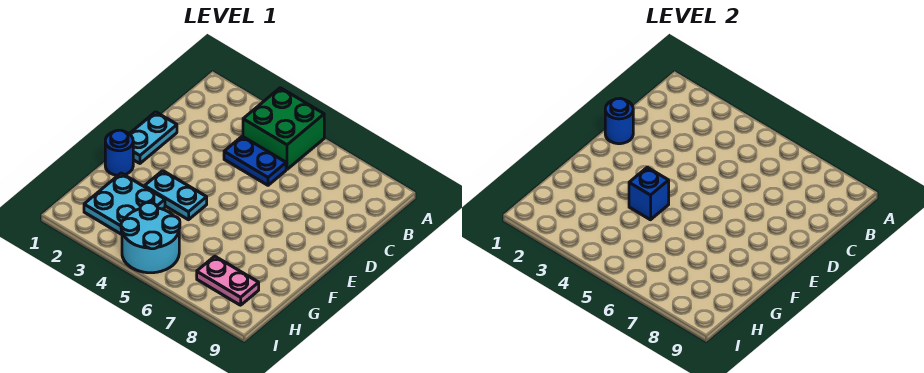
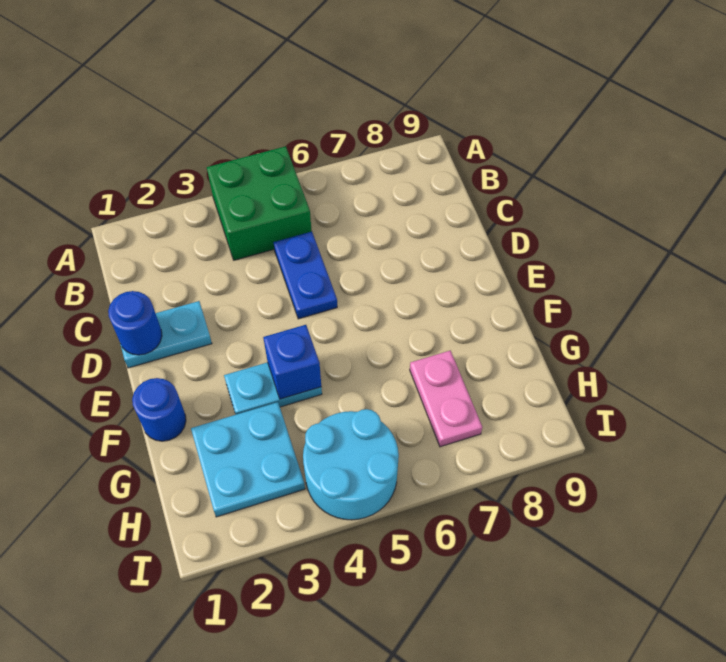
blue 1x2 plate [224,136,286,185] -> blue 1x2 plate turned to [273,232,337,319]
cyan 1x2 plate [130,112,177,163] -> cyan 1x2 plate turned to [120,301,212,368]
pink 1x2 plate [197,256,259,305] -> pink 1x2 plate turned to [410,351,482,447]

